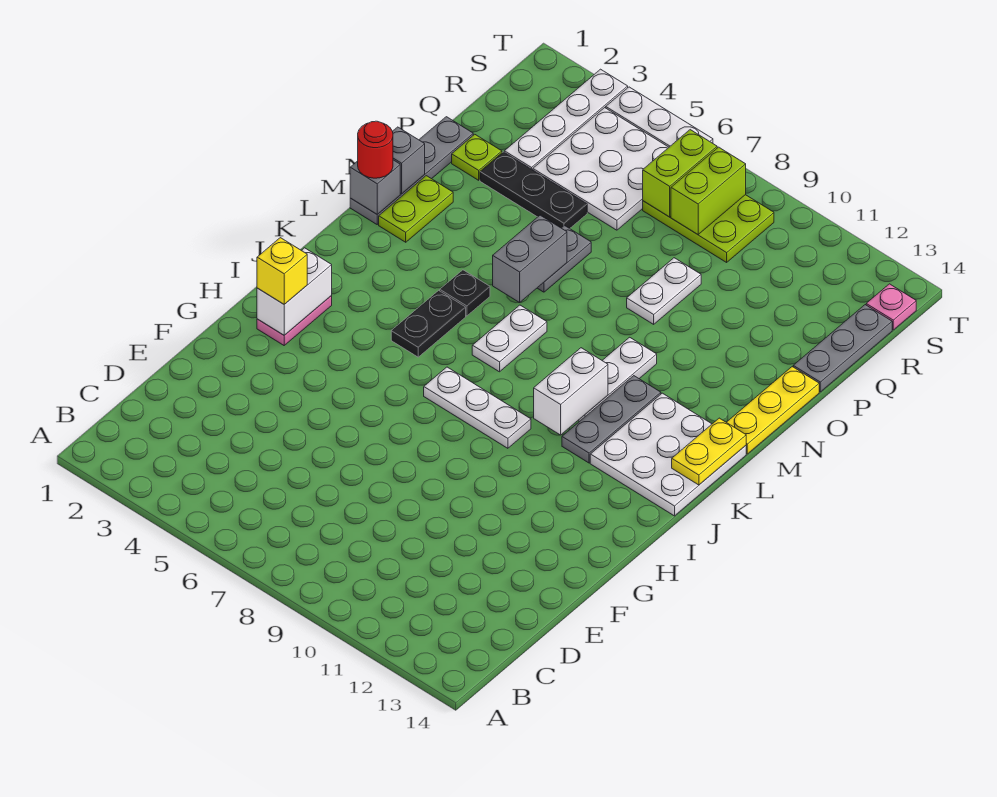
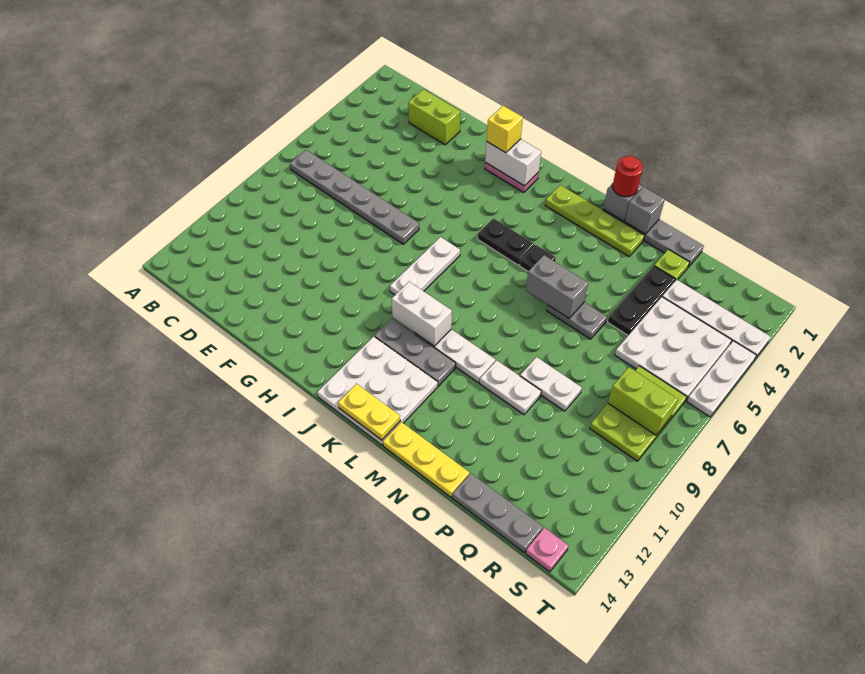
none -> grey 1x6 plate [290,150,419,244]
white 1x2 plate [472,305,547,372] -> white 1x2 plate moved to [480,360,541,414]
lime 1x2 plate [379,176,453,242] -> lime 1x4 plate [545,185,645,256]
lime 1x2 brick [643,130,717,217] -> lime 1x2 brick moved to [408,89,460,145]

